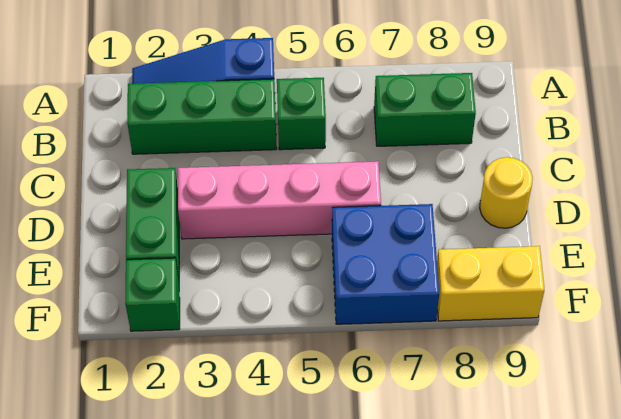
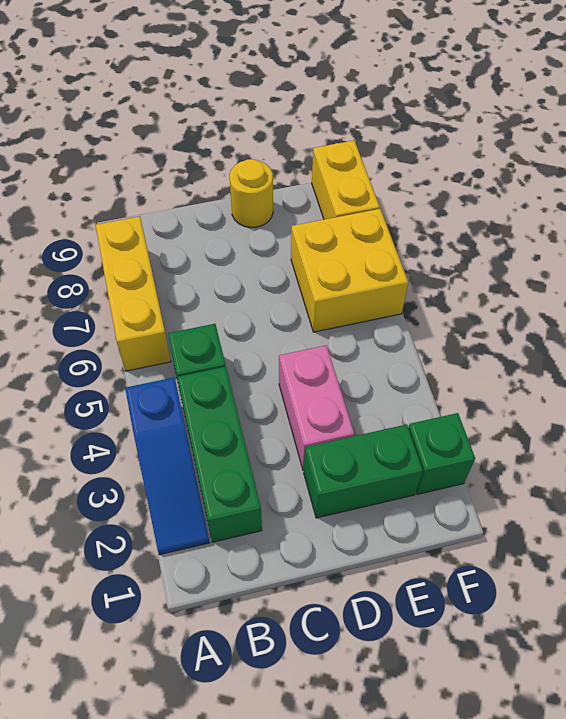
none -> yellow 1x3 brick [96,216,171,371]
green 1x2 brick [374,73,476,146] -> none
pink 1x4 brick [178,161,381,239] -> pink 1x2 brick [279,345,354,470]
blue 2x2 brick [332,204,439,324] -> yellow 2x2 brick [291,209,408,332]

